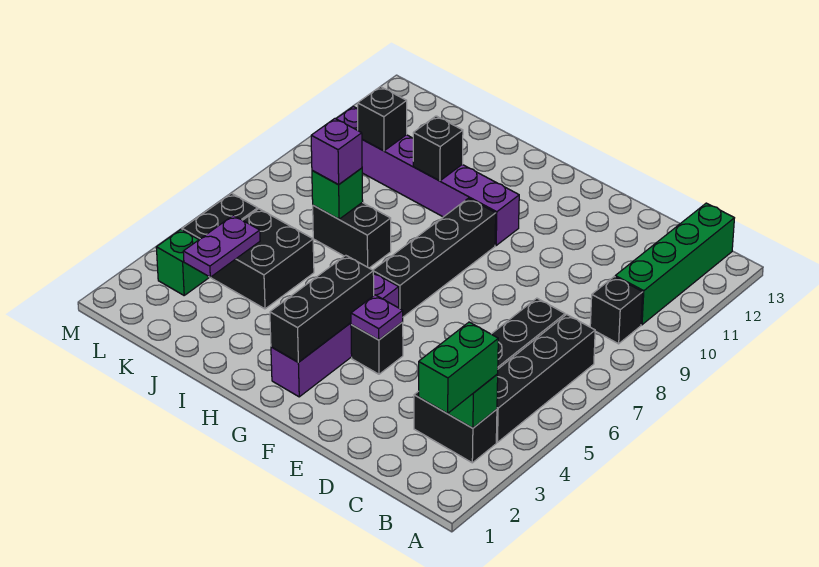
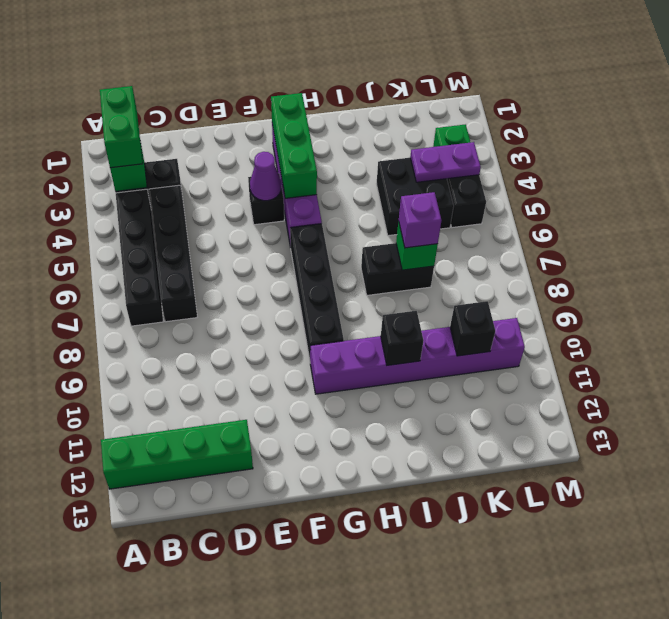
black 1x1 brick [590,277,643,344] -> none
green 1x4 brick [615,203,734,325] -> green 1x4 brick turned to [101,420,253,489]
purple 1x1 plate [351,295,403,340] -> purple 1x1 cone [250,152,281,201]
black 1x3 brick [270,255,374,362] -> green 1x3 brick [271,93,317,198]
purple 1x2 plate [183,215,260,277] -> purple 1x2 plate turned to [410,142,481,182]

